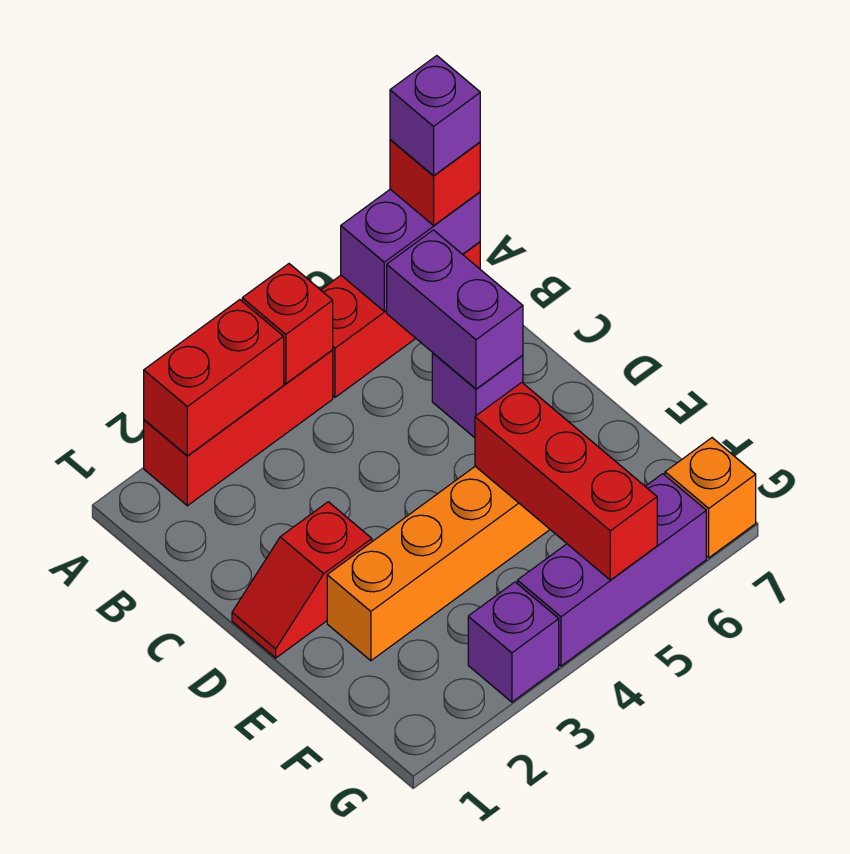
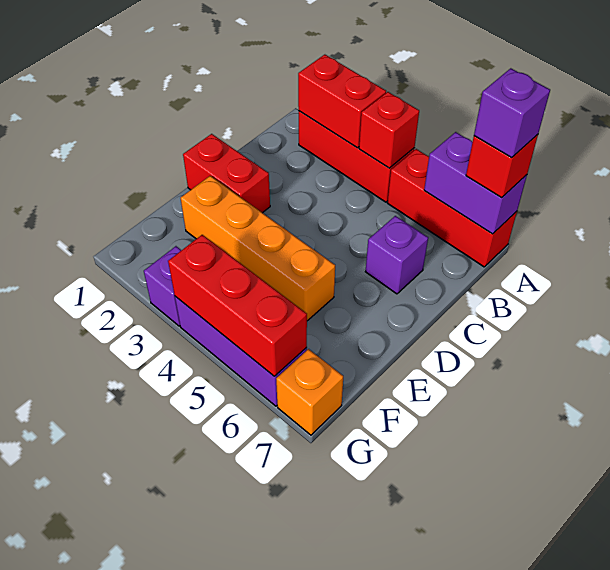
purple 1x2 brick [387,230,523,389] -> none
red 1x2 slope [232,502,372,658] -> red 1x2 brick [183,134,270,213]
red 1x3 brick [475,382,657,580] -> red 1x3 brick turned to [168,235,307,376]

